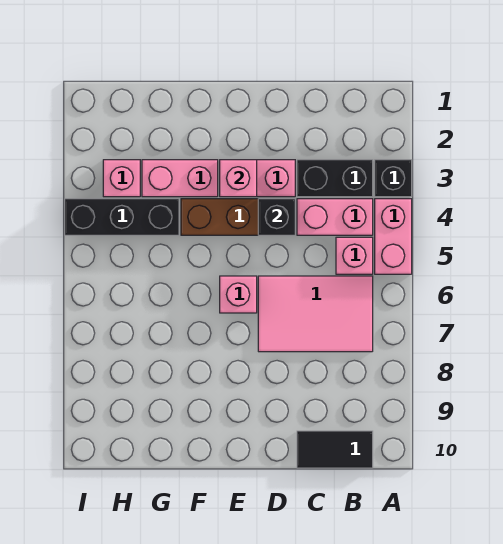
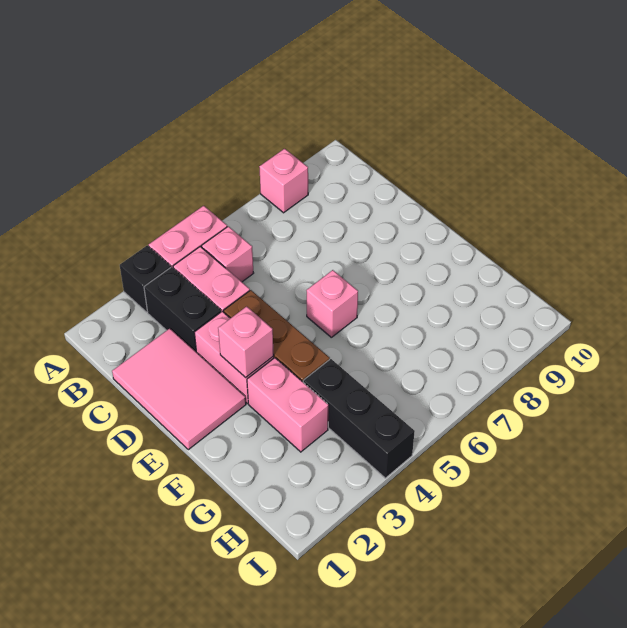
pink 2x3 tile [258,276,373,352] -> pink 2x3 tile moved to [112,328,246,450]
black 1x2 tile [297,431,373,468] -> none
black 1x1 brick [258,199,295,235] -> none
pink 1x1 brick [103,160,140,197] -> pink 1x1 brick moved to [259,149,308,213]

